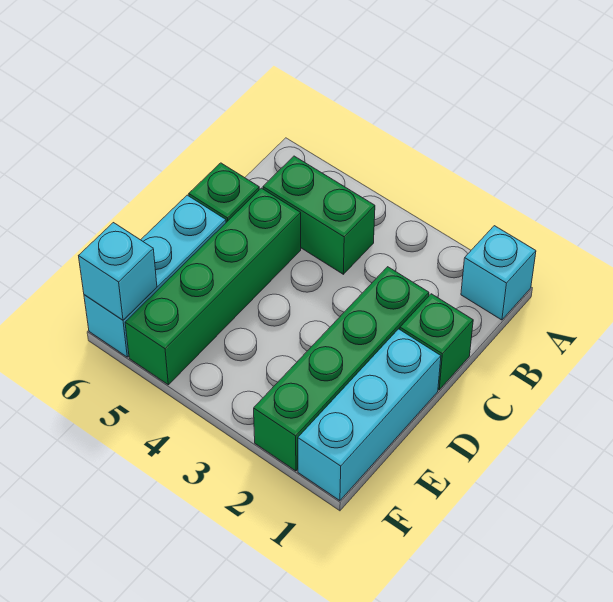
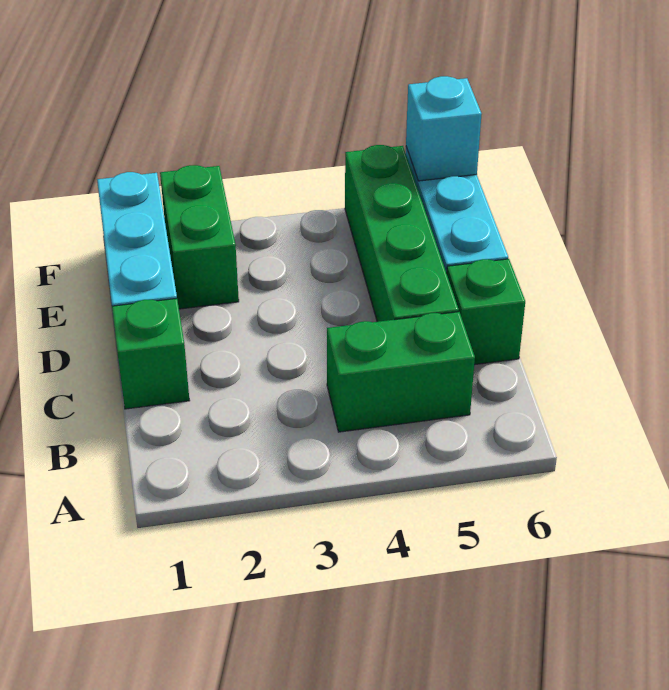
cyan 1x1 brick [461,226,536,320] -> none
green 1x4 brick [254,267,429,471] -> green 1x2 brick [160,165,239,309]

